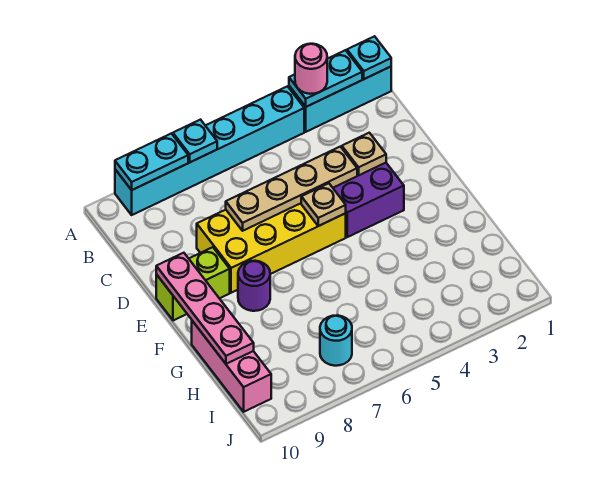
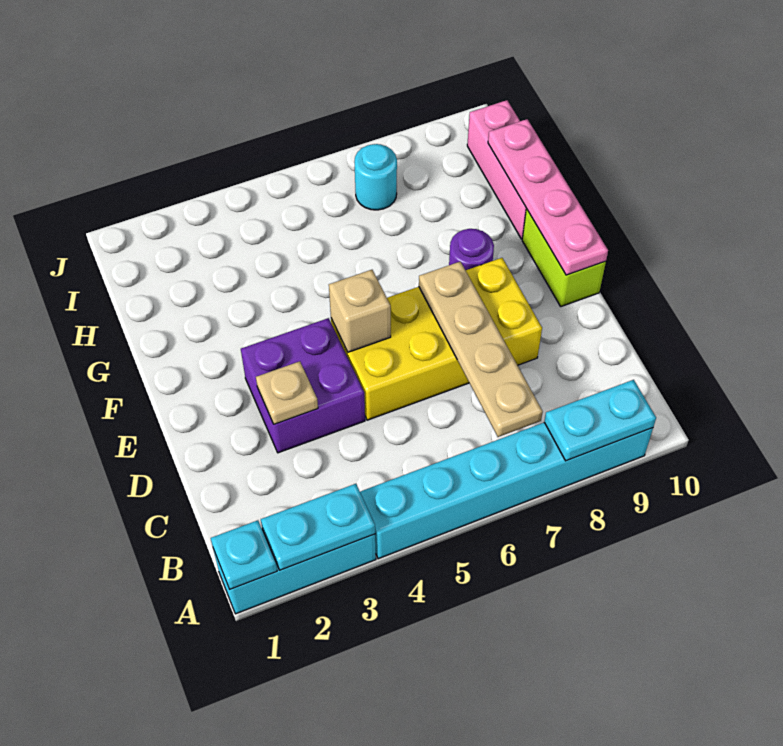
pink 1x1 round brick [295,44,327,94] -> none
cyan 1x1 plate [173,120,217,162] -> none
tan 1x4 plate [226,147,357,231] -> tan 1x4 plate turned to [419,261,543,437]
tan 1x1 plate [301,183,346,226] -> tan 1x1 brick [329,270,391,352]
lime 1x2 brick [156,247,230,320] -> lime 1x2 brick turned to [522,209,606,306]

